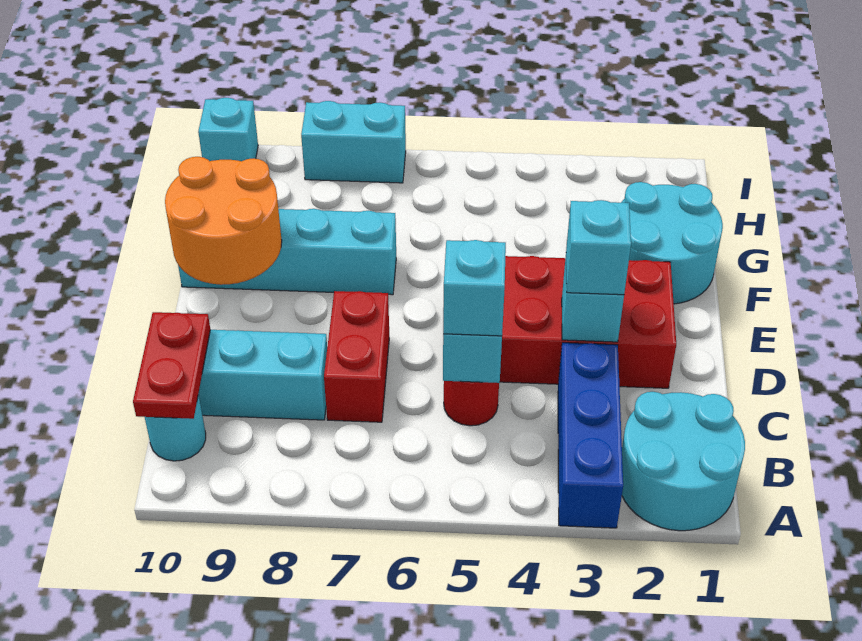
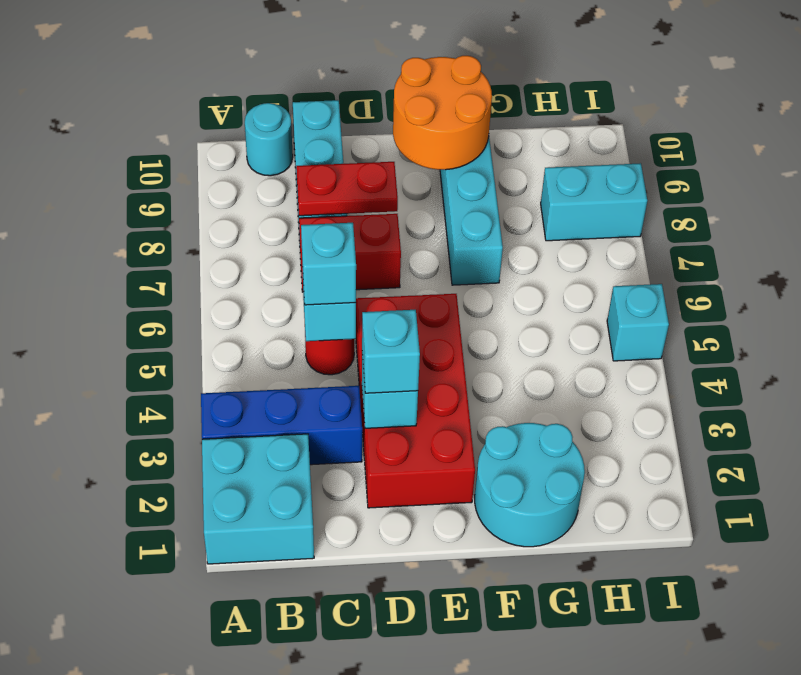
cyan 2x2 round brick [622,392,745,531] -> cyan 2x2 brick [202,434,314,564]
red 1x2 plate [133,312,210,419] -> red 1x2 plate moved to [296,162,398,216]
cyan 1x2 brick [301,101,406,183] -> cyan 1x2 brick turned to [541,163,647,241]
cyan 1x1 brick [198,98,258,161] -> cyan 1x1 brick moved to [607,284,669,361]

